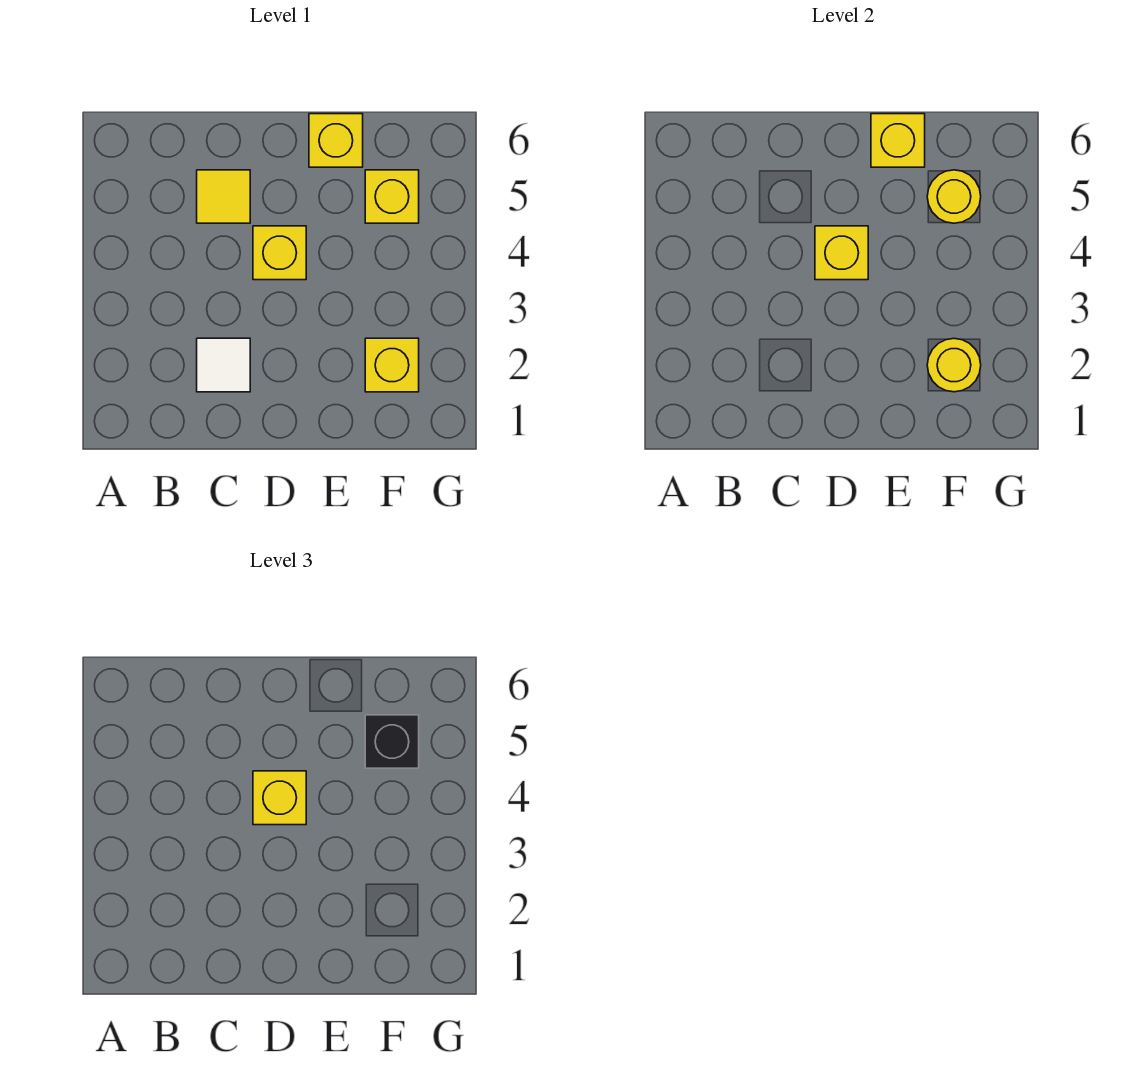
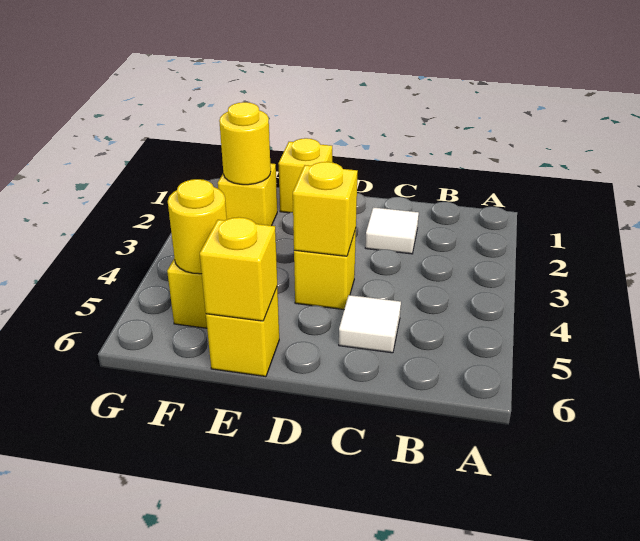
yellow 1x1 tile [197,170,250,223] -> white 1x1 tile [339,295,401,353]
yellow 1x1 brick [253,771,306,825] -> yellow 1x1 brick moved to [278,138,332,213]
black 1x1 brick [365,715,419,768] -> none

